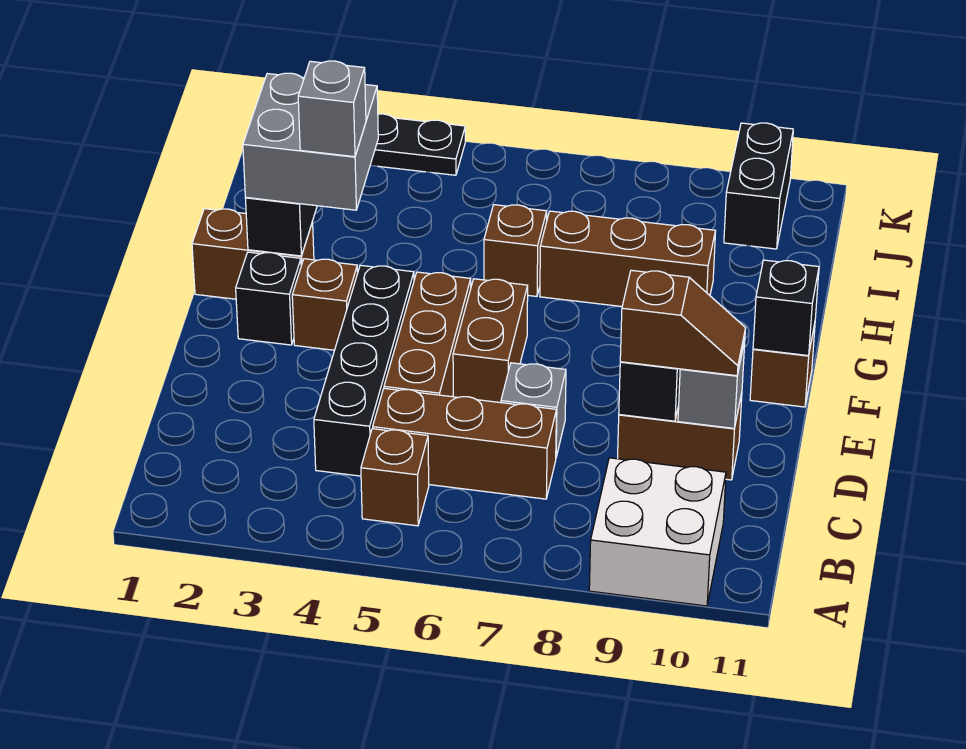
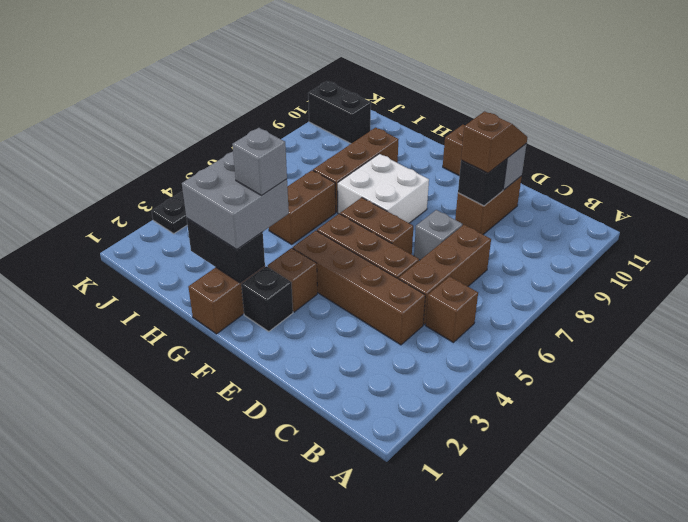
white 2x2 brick [589,458,726,606] -> white 2x2 brick moved to [338,154,429,223]
black 1x4 brick [314,265,414,476] -> brown 1x4 brick [293,231,425,345]
black 1x1 brick [753,260,819,356] -> none
brown 1x1 brick [484,205,547,296] -> brown 1x2 brick [269,170,336,244]

